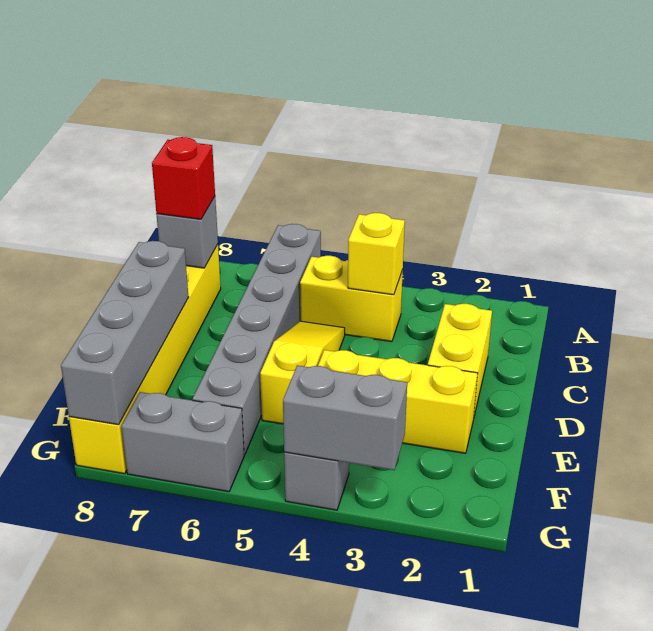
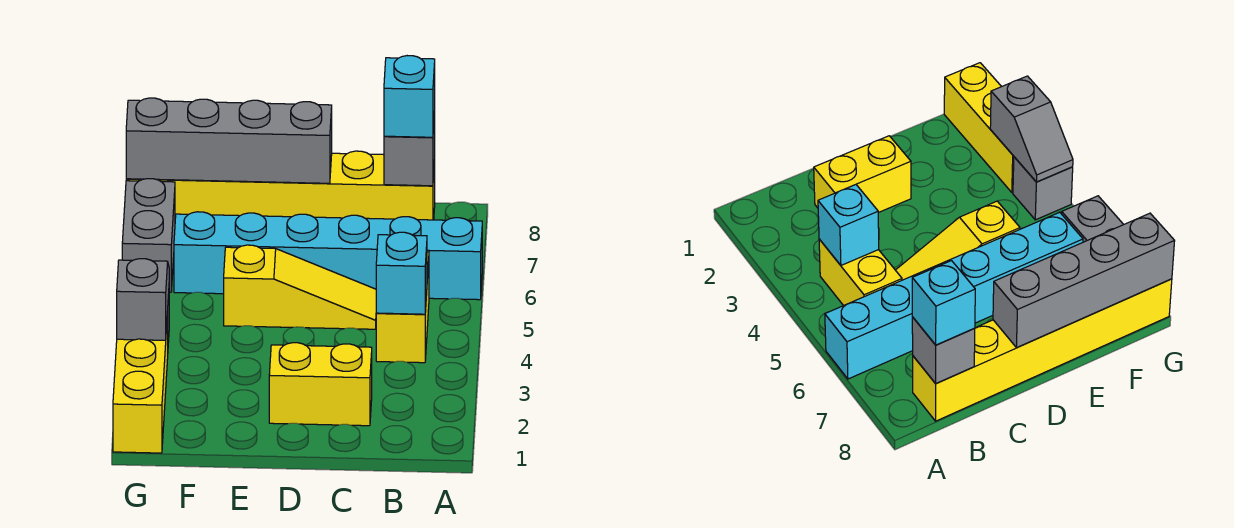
grey 1x6 brick [193,224,321,455] -> cyan 1x6 brick [174,212,482,300]
yellow 1x1 brick [348,213,405,295] -> cyan 1x1 brick [376,232,427,314]
red 1x1 brick [152,137,215,219] -> cyan 1x1 brick [384,56,435,137]
yellow 1x3 brick [318,350,478,453] -> yellow 1x3 brick moved to [113,312,168,453]
grey 1x2 brick [283,365,407,470] -> grey 1x2 slope [117,259,169,340]

